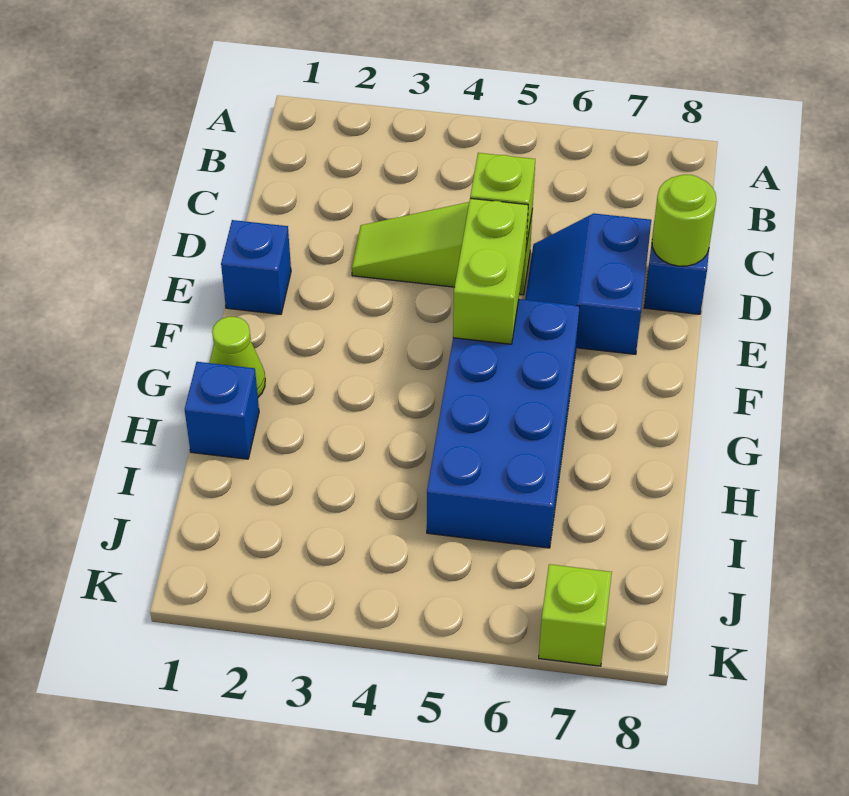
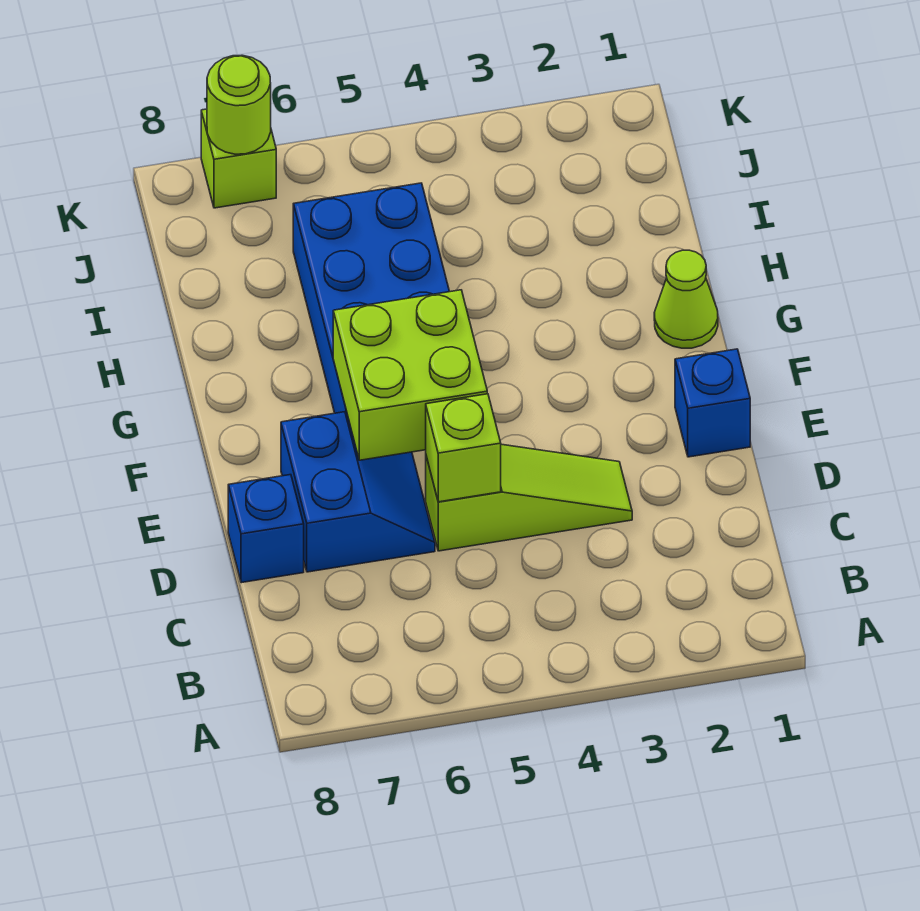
lime 1x1 round brick [652,175,716,266] -> lime 1x1 round brick moved to [207,55,271,154]
lime 1x2 brick [453,198,528,344] -> lime 2x2 brick [333,290,487,460]
blue 1x1 brick [185,362,259,459] -> none

